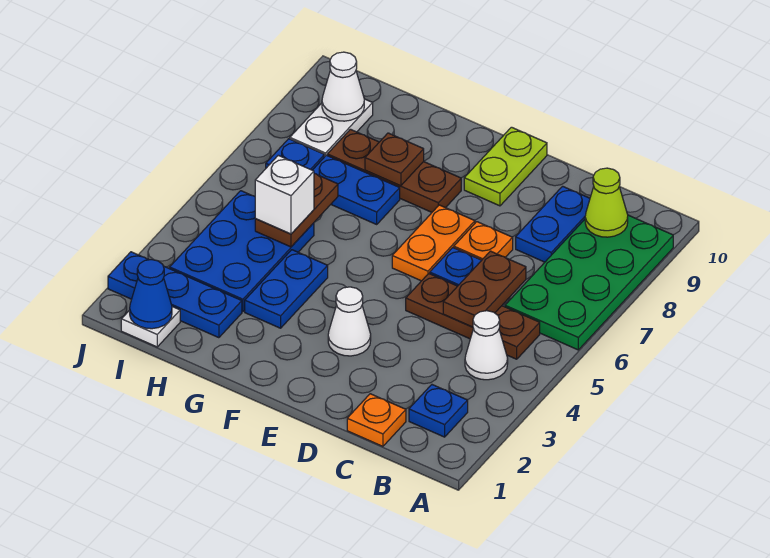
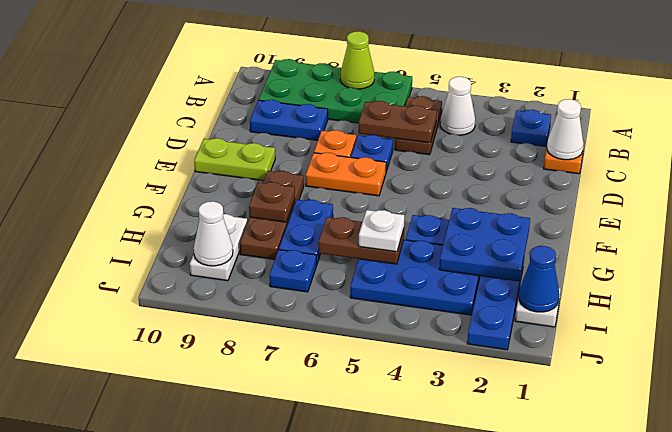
brown 1x3 plate [406,274,540,359] -> brown 1x2 plate [395,96,442,155]
lime 1x1 cone [585,168,628,237] -> lime 1x1 cone moved to [340,31,374,89]
white 1x1 cone [328,287,371,356] -> white 1x1 cone moved to [547,99,583,160]
none -> blue 2x2 plate [439,208,530,281]
white 1x1 brick [255,155,314,234] -> white 1x1 plate [359,210,404,252]
white 1x2 plate [290,99,373,157] -> white 1x2 plate turned to [190,214,247,281]

